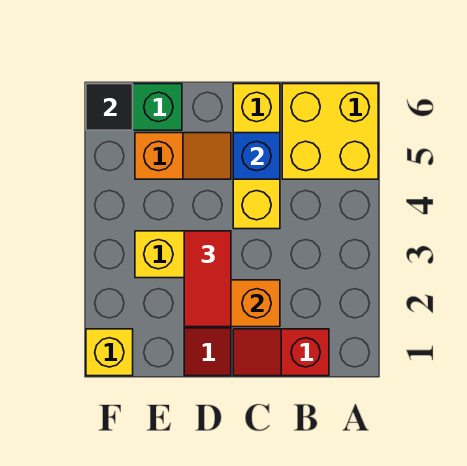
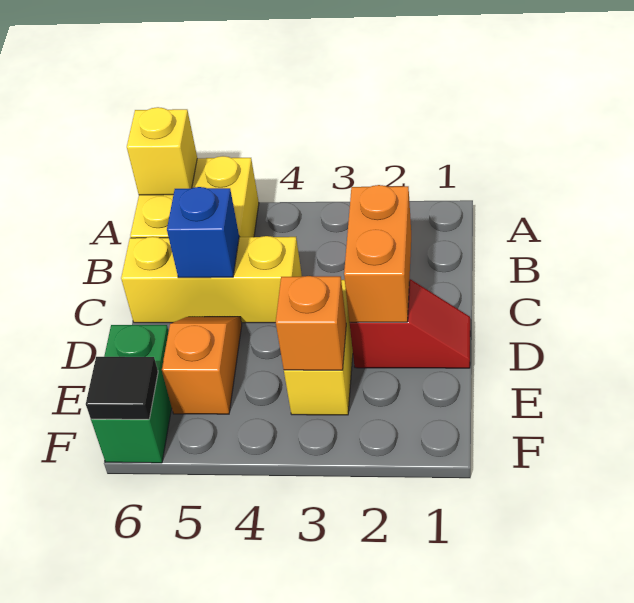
red 1x2 slope [233,329,329,376] -> none
red 1x2 tile [184,231,231,327] -> none
none -> orange 1x1 brick [276,276,346,370]
yellow 1x1 brick [86,329,133,376] -> yellow 1x1 brick moved to [127,107,197,195]

